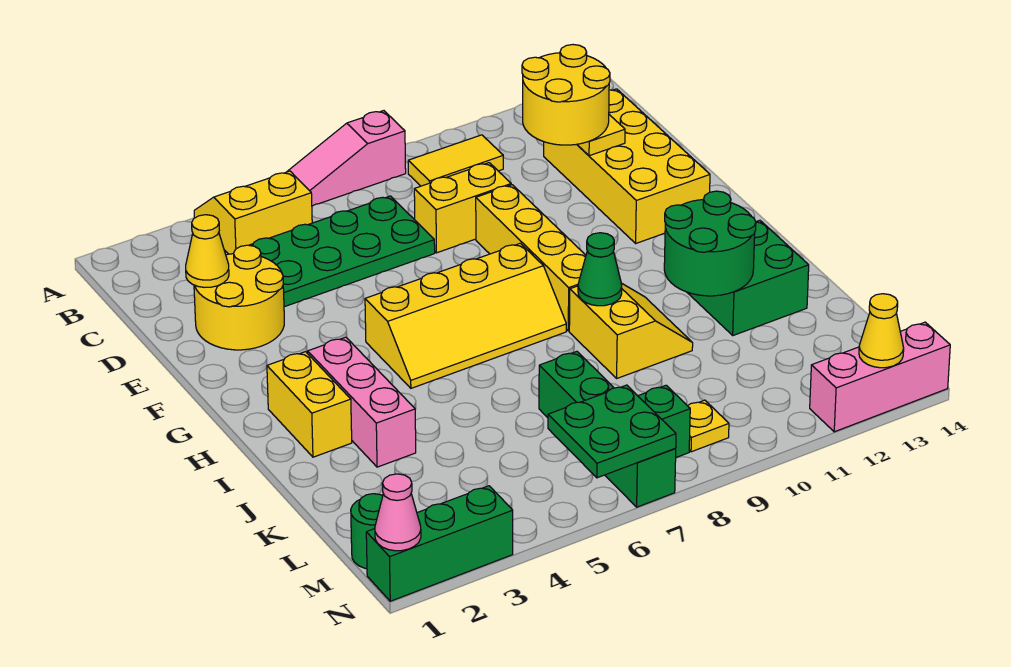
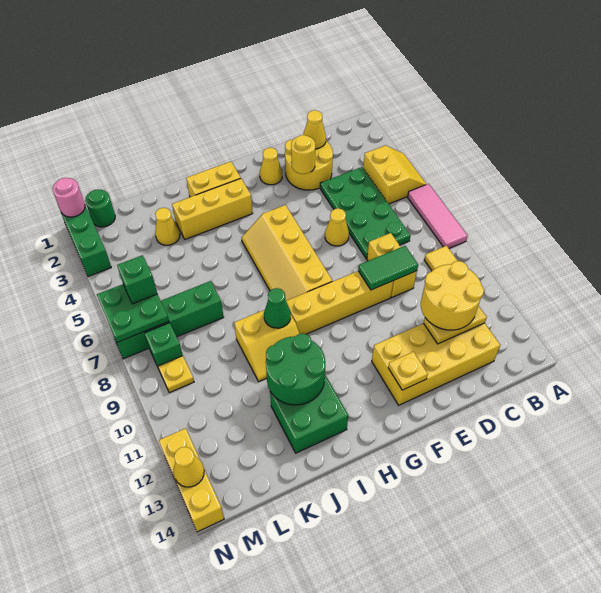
pink 1x3 slope [287,111,406,206] -> pink 1x3 tile [408,184,468,248]
none -> green 1x2 tile [358,246,418,290]
none -> yellow 1x1 round brick [291,135,315,174]
none -> yellow 1x1 cone [325,208,349,246]
none -> yellow 1x1 cone [260,148,282,185]
none -> yellow 1x1 plate [388,352,428,390]
pink 1x3 brick [308,337,416,467] -> yellow 1x3 brick [172,179,253,239]
none -> yellow 1x1 cone [155,208,180,245]
none -> green 1x1 brick [117,255,157,304]
pink 1x1 cone [375,474,421,551] -> pink 1x1 round brick [53,178,85,217]
pink 1x3 brick [810,322,950,432] -> yellow 1x3 brick [159,428,224,532]

